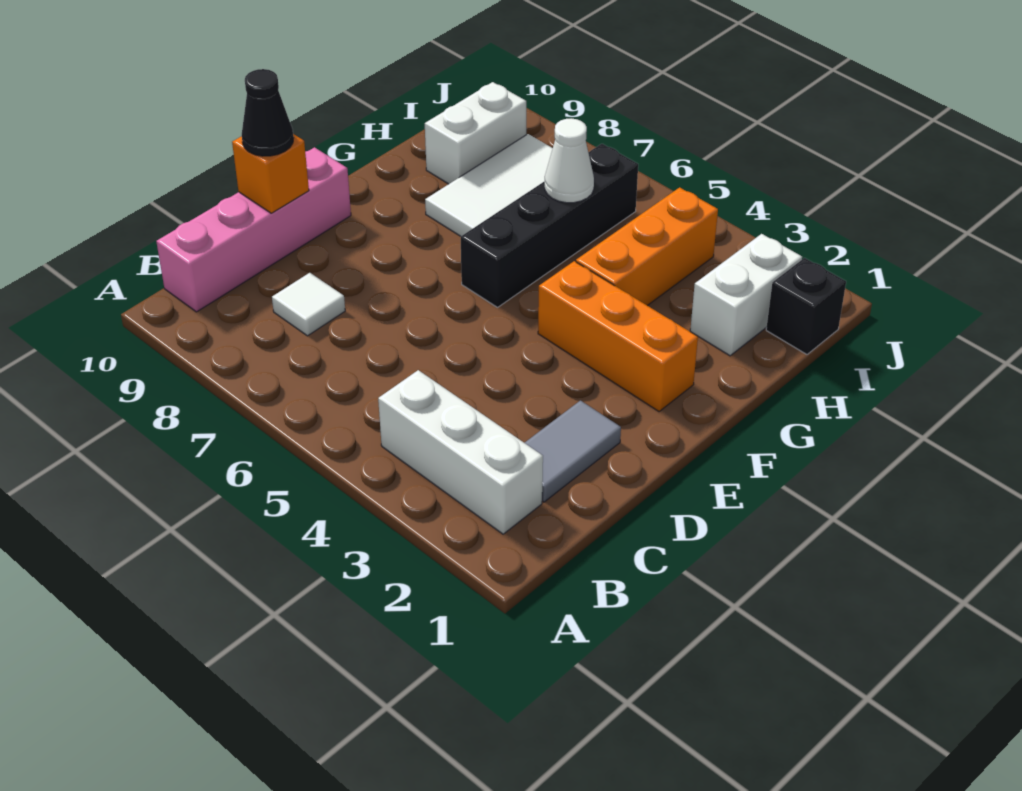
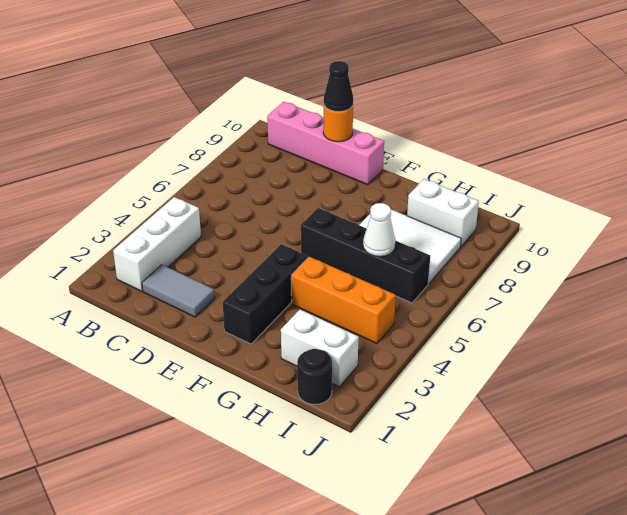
white 1x1 tile [272,273,345,336] -> none
orange 1x1 brick [232,134,309,213] -> orange 1x1 round brick [323,106,353,142]
orange 1x3 brick [538,261,698,412] -> black 1x3 brick [223,244,308,344]
black 1x1 brick [766,258,846,354] -> black 1x1 round brick [297,349,332,405]

